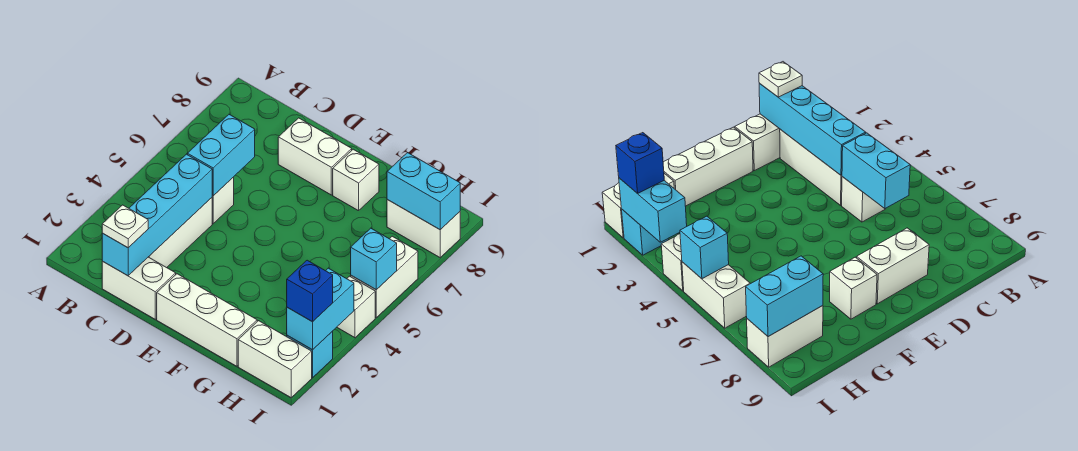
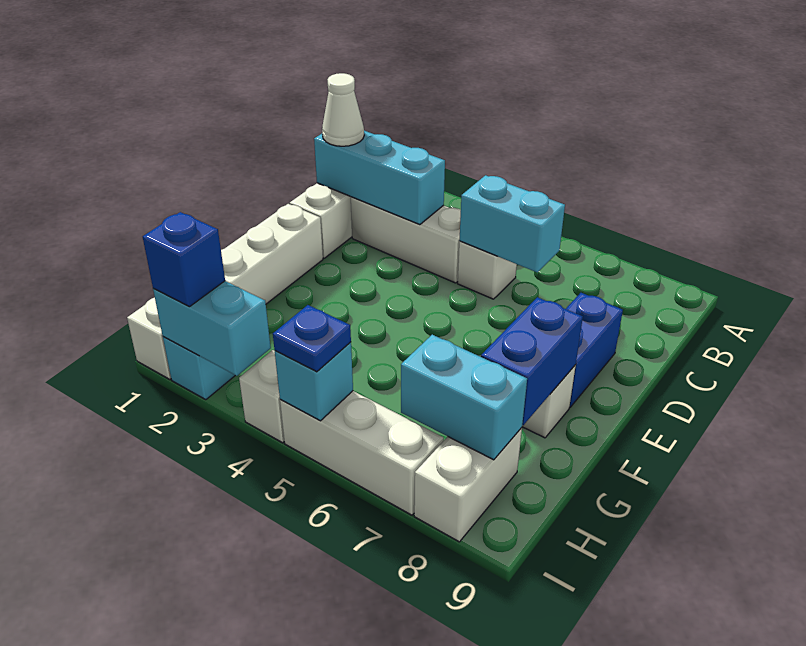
cyan 1x4 brick [102,154,212,276] -> cyan 1x3 brick [314,131,445,225]
white 1x1 plate [102,205,148,248] -> white 1x1 cone [322,73,364,146]
white 1x2 brick [278,118,352,195] -> blue 1x2 brick [566,293,623,407]
none -> blue 1x2 brick [481,297,583,425]
cyan 1x2 brick [387,153,460,230] -> cyan 1x2 brick turned to [401,335,527,460]
white 1x2 brick [351,236,418,317] -> white 1x3 brick [280,391,444,515]
none -> blue 1x1 plate [273,305,351,372]

